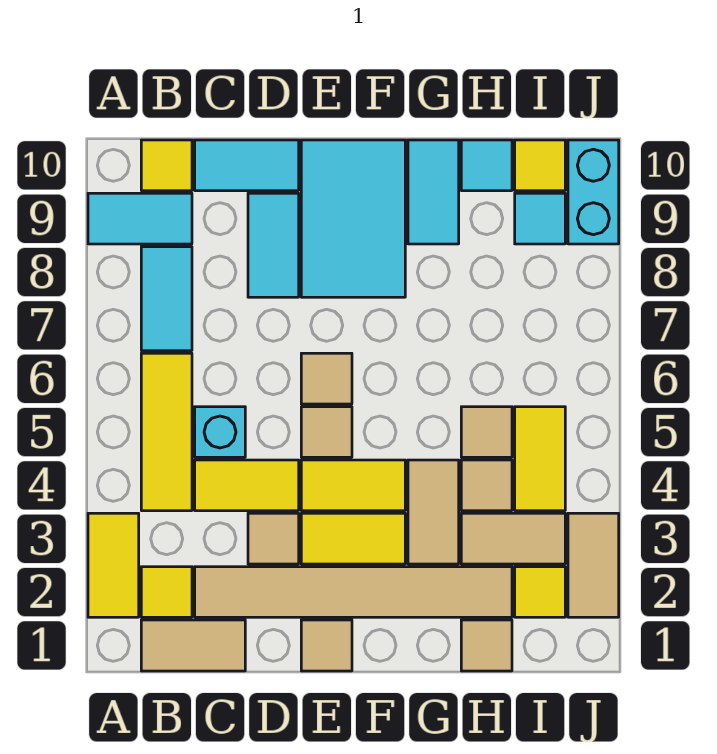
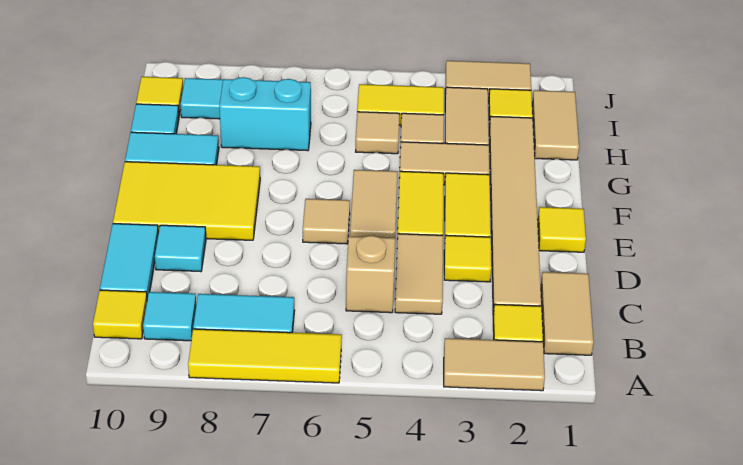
yellow 1x2 tile [88,513,139,617] -> tan 1x2 tile [444,338,545,391]
cyan 1x2 tile [88,193,192,244] -> cyan 1x1 tile [143,292,196,341]
yellow 1x3 tile [141,353,192,511] -> yellow 1x3 tile moved to [188,329,342,383]
yellow 1x2 tile [195,460,299,511] -> tan 1x2 tile [395,234,443,314]
cyan 1x1 brick [195,407,245,457] -> tan 1x1 brick [346,236,395,313]
tan 1x1 tile [248,513,299,564] -> yellow 1x1 tile [444,235,491,282]
cyan 1x2 tile [248,193,299,297] -> cyan 1x1 tile [155,225,206,272]
tan 1x1 tile [301,620,352,671] -> yellow 1x1 tile [538,207,586,252]
tan 1x1 tile [301,407,352,457] -> tan 1x2 tile [350,170,398,238]
cyan 2x3 tile [301,140,405,297] -> yellow 2x3 tile [113,162,260,240]
tan 1x1 tile [461,620,512,671] -> tan 1x2 tile [532,90,579,160]
cyan 1x2 brick [568,140,619,244] -> cyan 1x2 brick moved to [219,77,311,151]

